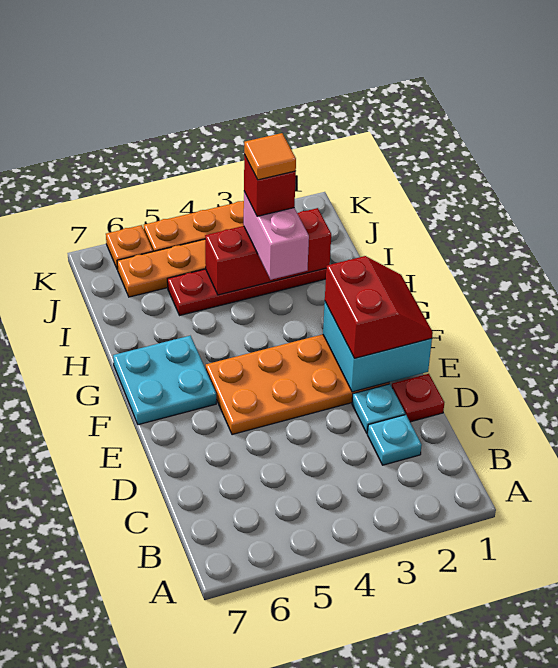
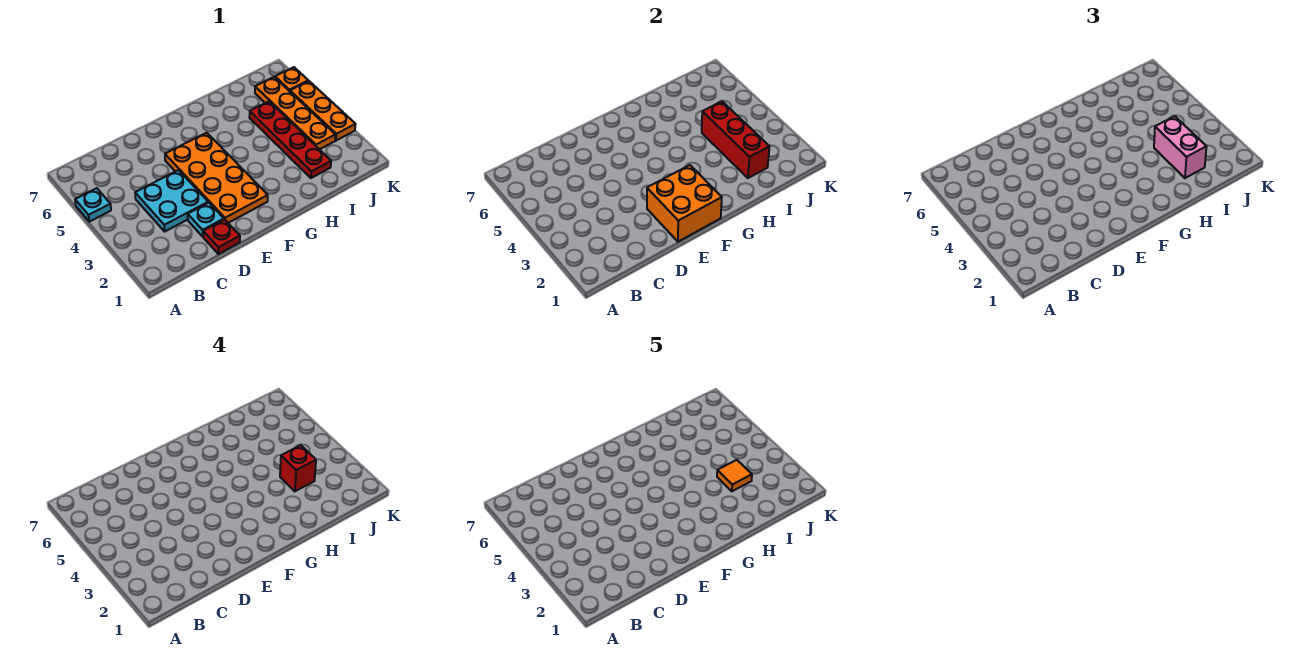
cyan 1x1 plate [367,415,422,465] -> cyan 1x1 plate moved to [75,188,111,222]
cyan 2x2 brick [323,302,432,392] -> orange 2x2 brick [647,165,722,242]
red 2x2 slope [325,256,433,358] -> none
cyan 2x2 plate [113,336,216,425] -> cyan 2x2 plate moved to [135,170,208,231]
pink 1x2 brick [244,192,309,280] -> pink 1x2 brick turned to [1154,116,1207,178]

